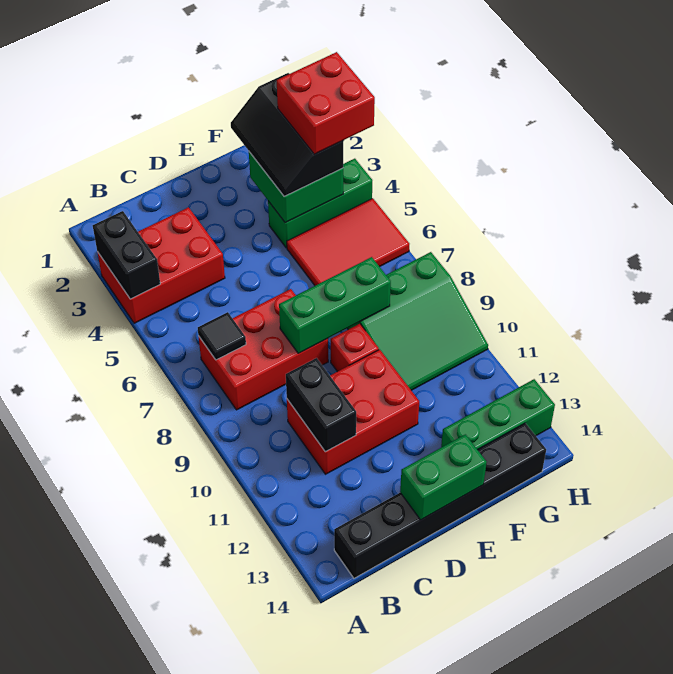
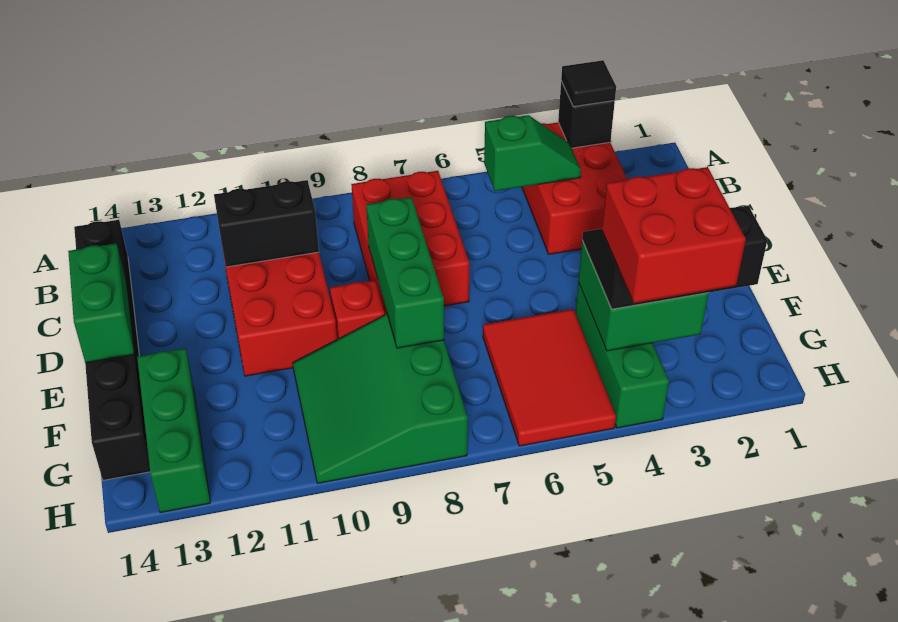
black 1x2 brick [93,211,160,299] -> black 1x1 brick [558,81,615,148]
none -> green 1x2 slope [484,115,581,191]
black 1x1 tile [198,312,246,360] -> black 1x1 tile moved to [561,60,616,107]

